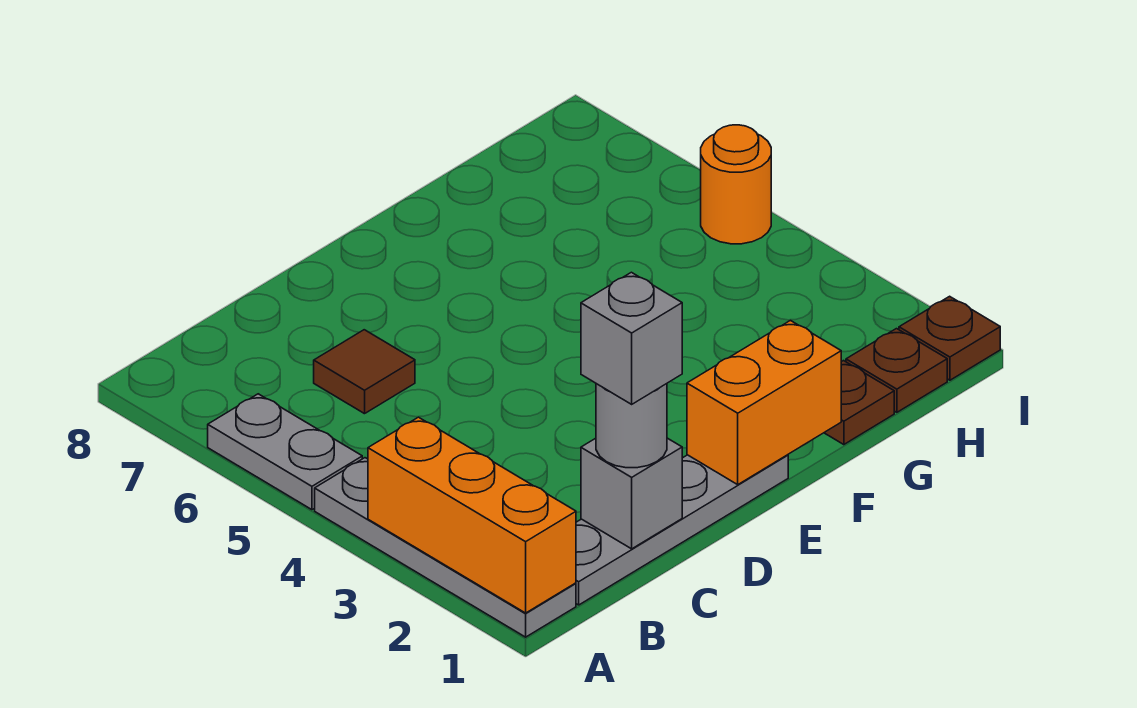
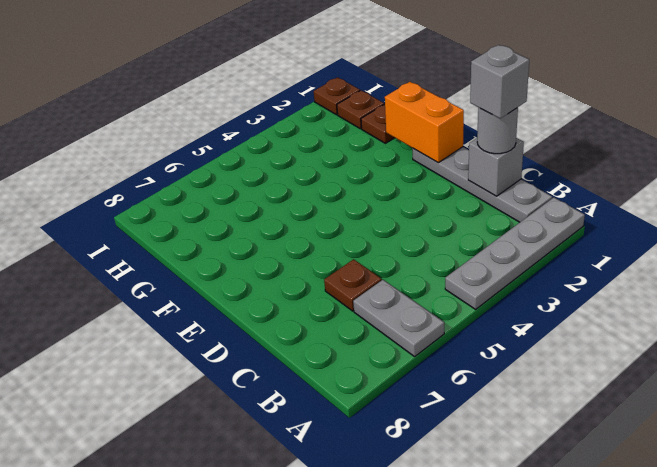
orange 1x3 brick [368,417,576,613] -> none
grey 1x2 plate [208,394,362,510] -> grey 1x2 plate turned to [353,280,444,357]
brown 1x1 tile [314,330,415,414] -> brown 1x1 plate [324,259,382,311]
orange 1x1 round brick [701,125,771,244] -> none

